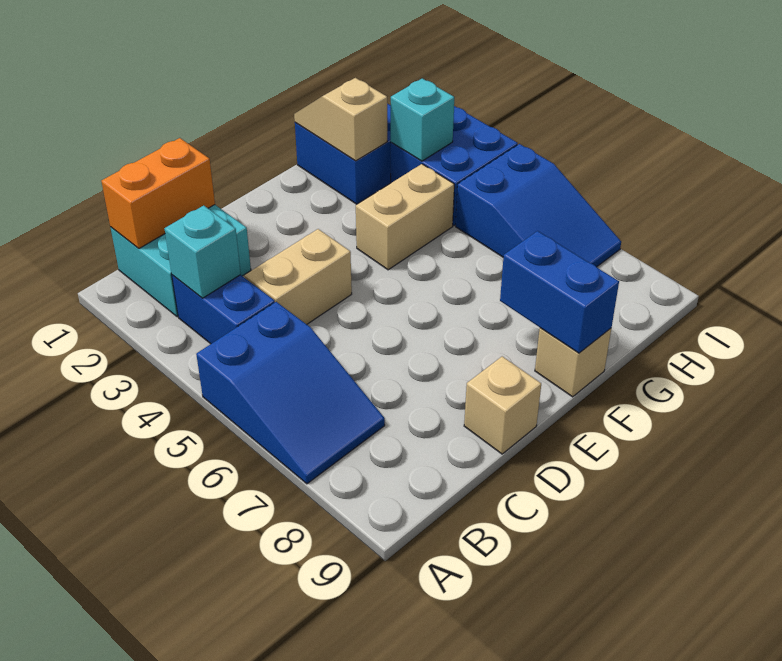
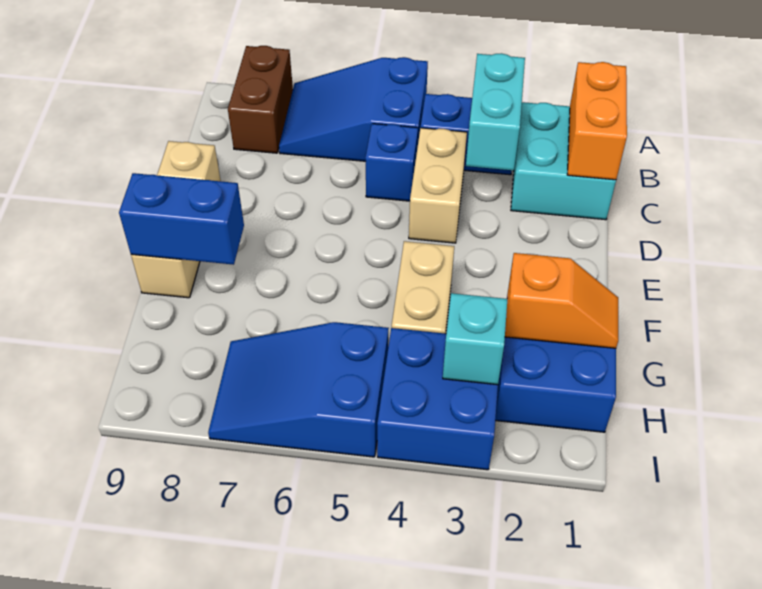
none -> brown 1x2 brick [228,46,293,153]
cyan 1x1 brick [164,205,241,298] -> cyan 1x2 brick [466,53,525,170]
none -> blue 1x1 brick [365,124,418,201]
tan 1x2 slope [294,78,387,161] -> orange 1x2 slope [505,253,618,348]

